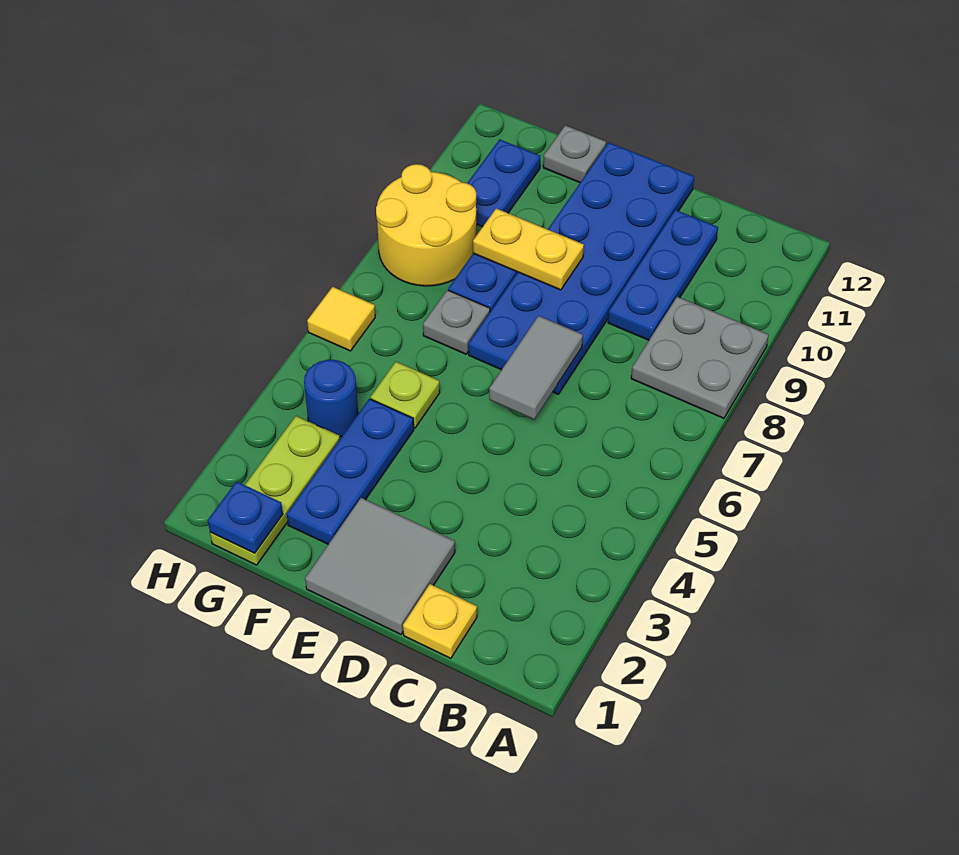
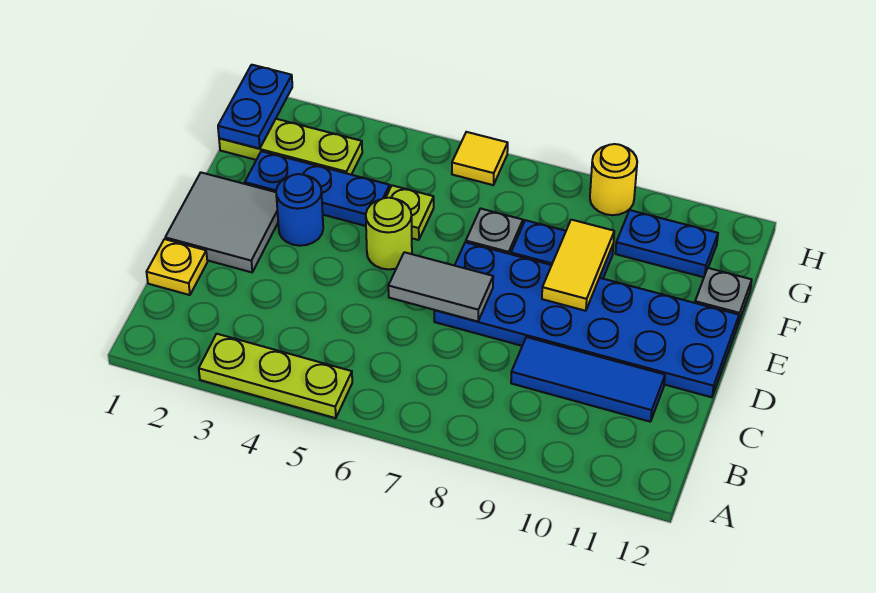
none -> lime 1x3 plate [199,334,352,418]
grey 2x2 plate [631,297,769,418] -> none
blue 1x3 plate [608,210,718,340] -> blue 1x3 tile [511,337,665,422]
none -> lime 1x1 round brick [366,198,412,269]
yellow 1x2 plate [473,208,584,290] -> yellow 1x2 tile [542,220,614,311]
blue 1x1 plate [208,482,283,553] -> blue 1x2 plate [218,65,292,148]
blue 1x1 round brick [304,360,358,437] -> blue 1x1 round brick moved to [276,174,323,246]
yellow 2x2 round brick [376,164,476,286] -> yellow 1x1 round brick [590,144,637,215]

